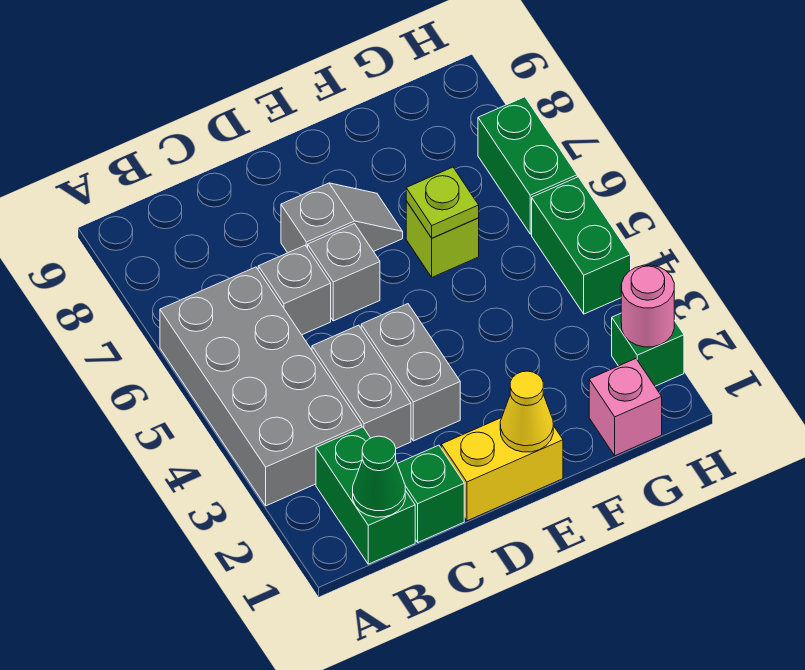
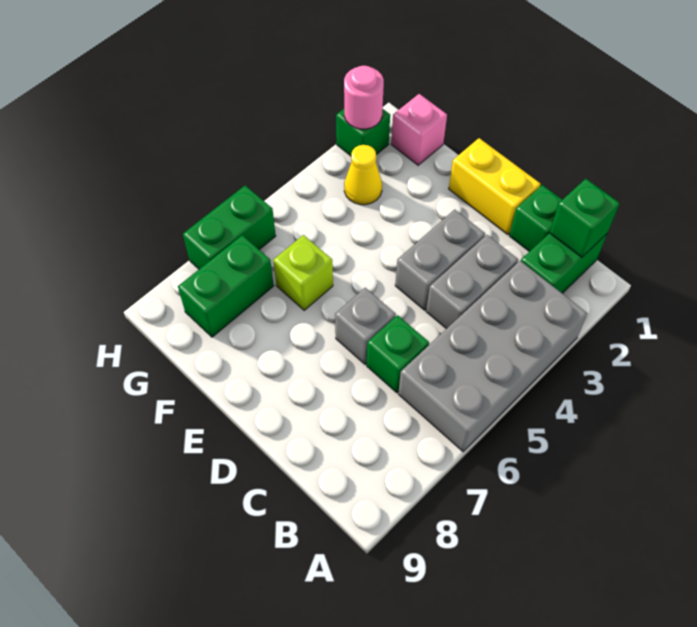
green 1x1 cone [353,436,405,517] -> green 1x1 brick [550,179,619,257]
grey 1x1 brick [258,246,331,335] -> green 1x1 brick [367,315,429,393]
grey 1x2 slope [281,183,403,253] -> none
yellow 1x1 cone [500,371,553,452] -> yellow 1x1 cone moved to [344,145,382,205]
lime 1x1 plate [406,167,479,238] -> none
green 1x2 brick [532,177,631,314] -> green 1x2 brick moved to [178,235,274,337]

